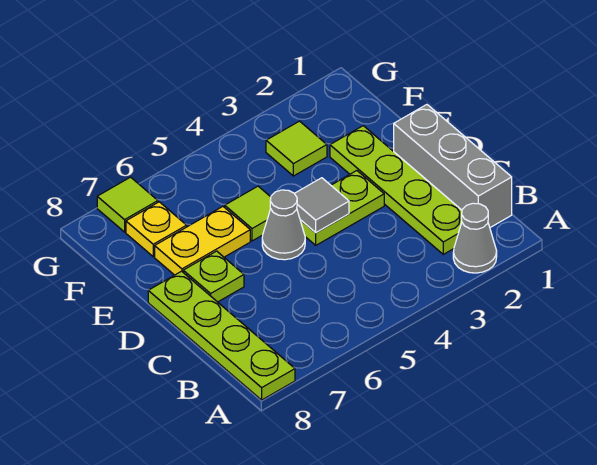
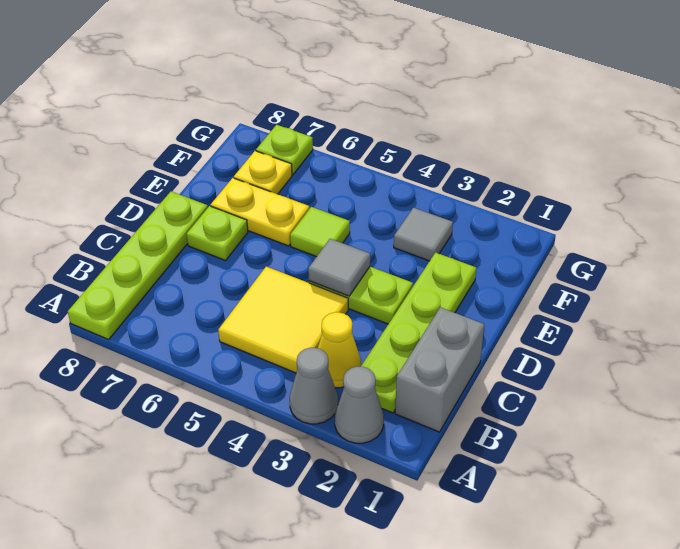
grey 1x3 brick [394,105,512,227] -> grey 1x2 brick [395,307,484,432]
none -> yellow 1x1 cone [318,312,361,388]
none -> yellow 2x2 tile [218,267,348,373]
grey 1x1 cone [262,190,305,260] -> grey 1x1 cone moved to [290,348,338,424]
lime 1x1 tile [266,121,327,176] -> grey 1x1 tile [394,208,453,261]
lime 1x1 tile [97,177,158,232] -> lime 1x1 plate [256,125,313,175]

